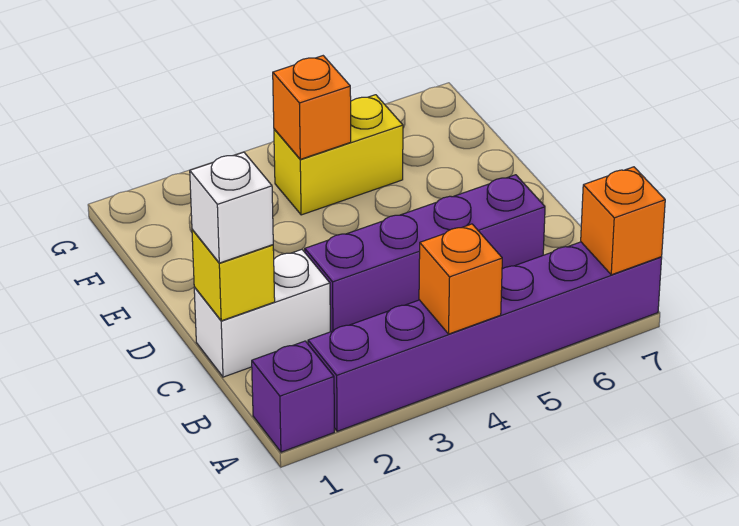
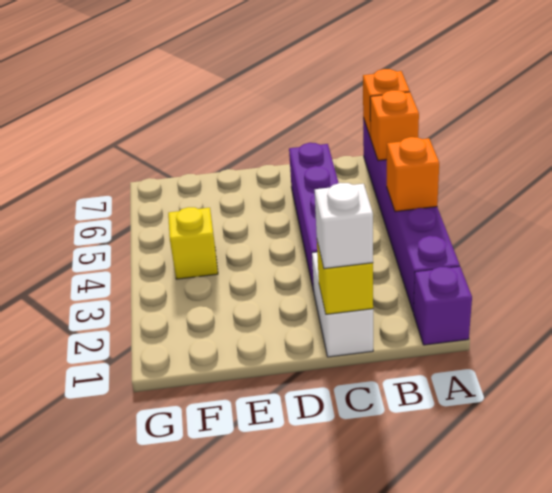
yellow 1x2 brick [274,95,403,215] -> yellow 1x1 brick [168,207,218,279]
orange 1x1 brick [273,56,351,159] -> orange 1x1 brick moved to [370,90,419,161]

